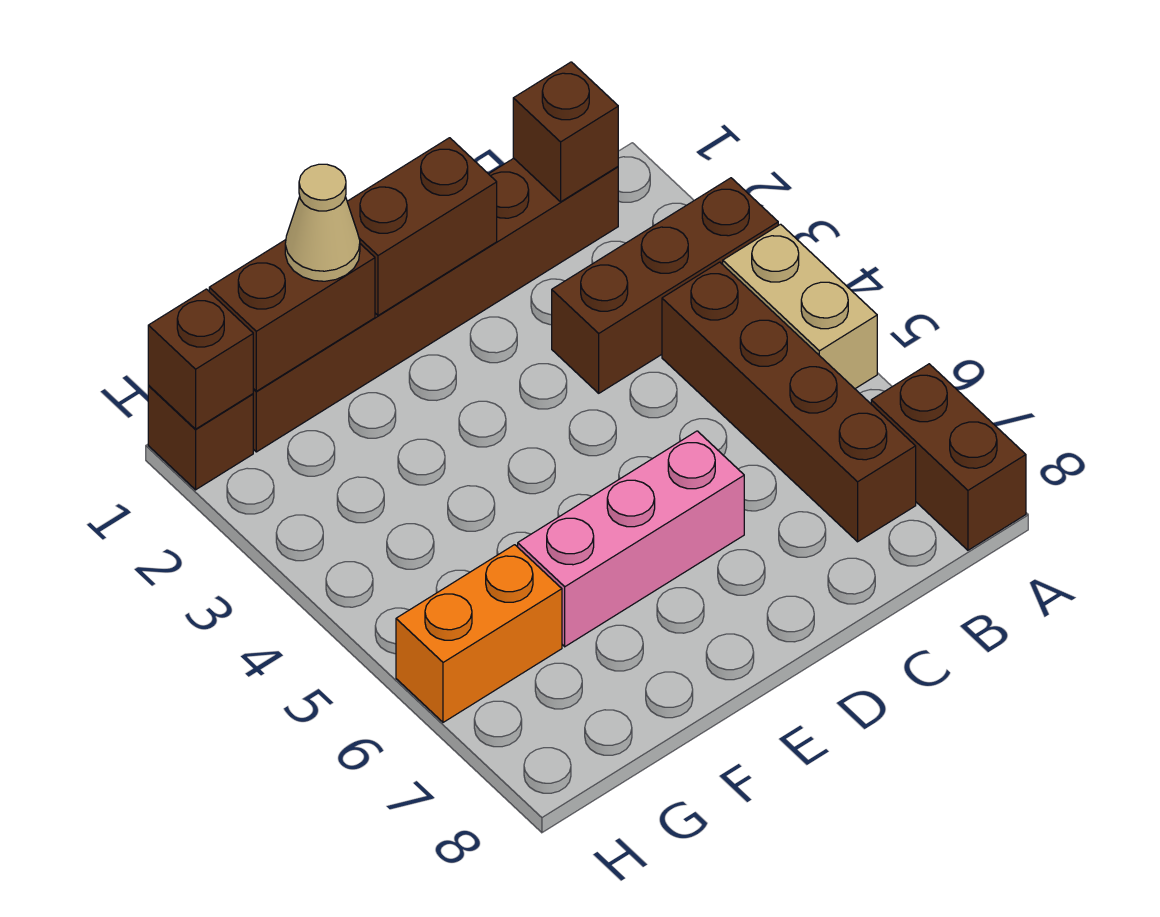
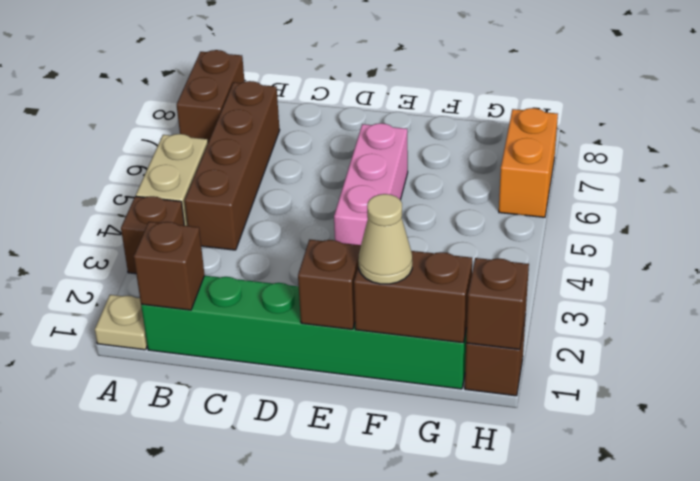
none -> tan 1x1 plate [95,295,147,350]
brown 1x3 brick [552,178,778,393] -> brown 1x1 brick [121,196,184,274]
brown 1x6 brick [253,158,618,452] -> green 1x6 brick [141,276,467,389]
brown 1x2 brick [347,138,497,315] -> brown 1x1 brick [298,240,361,329]
pink 1x3 brick [518,431,744,647] -> pink 1x3 brick turned to [334,123,408,245]
orange 1x2 brick [396,545,562,722] -> orange 1x2 brick turned to [499,108,558,217]

